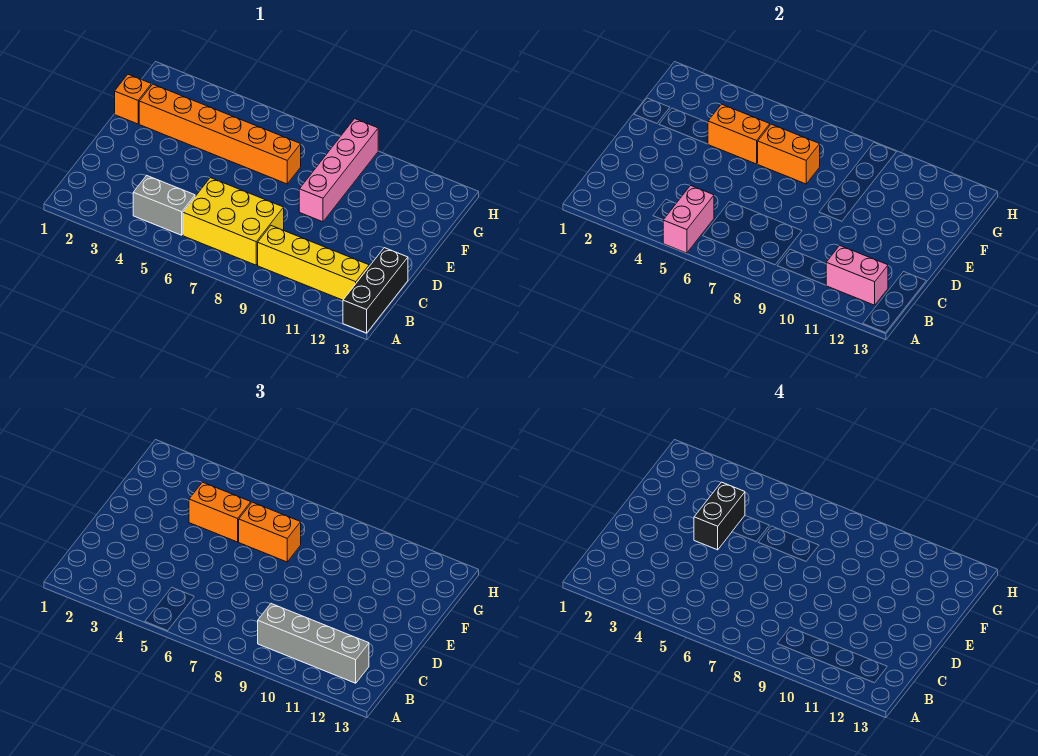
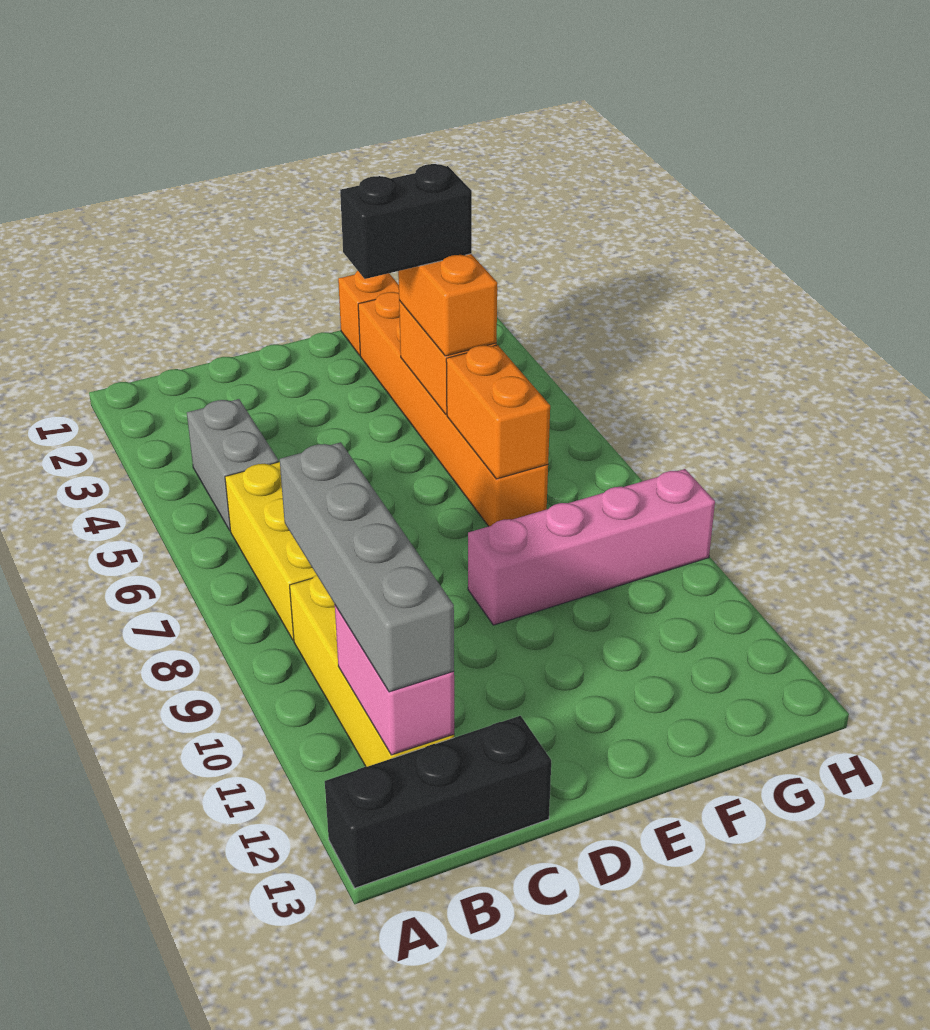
pink 1x2 brick [663,186,714,253] -> none
orange 1x2 brick [239,502,301,562] -> none

